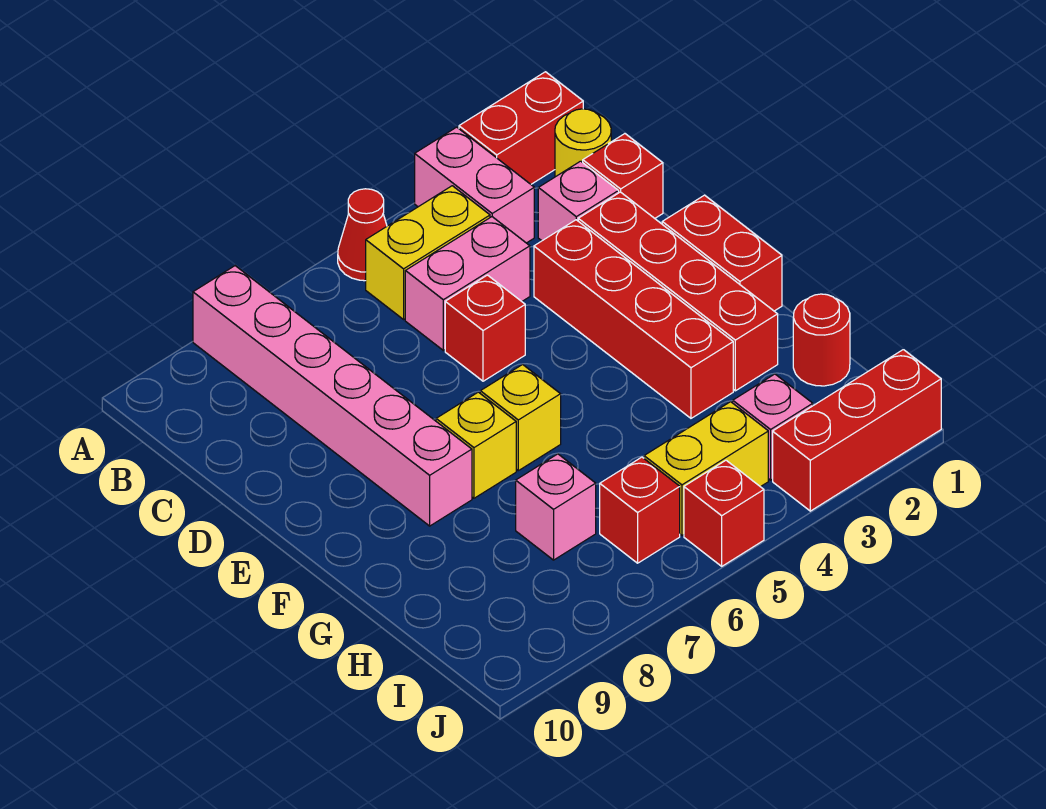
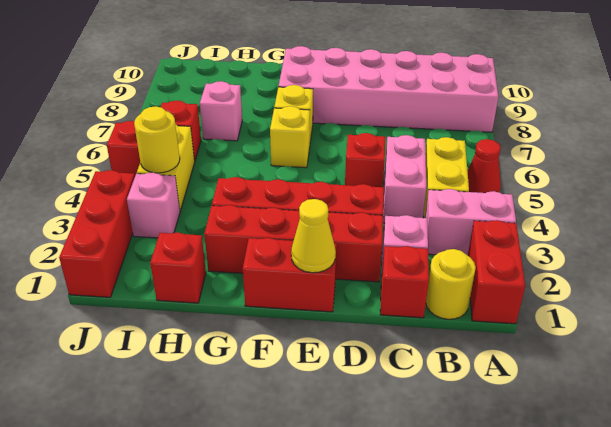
pink 1x6 brick [193,266,472,526] -> pink 2x6 brick [278,46,498,132]
none -> yellow 1x1 cone [291,199,336,273]
red 1x1 round brick [793,294,850,386] -> red 1x1 brick [150,233,206,303]
none -> yellow 1x1 round brick [134,106,180,173]

